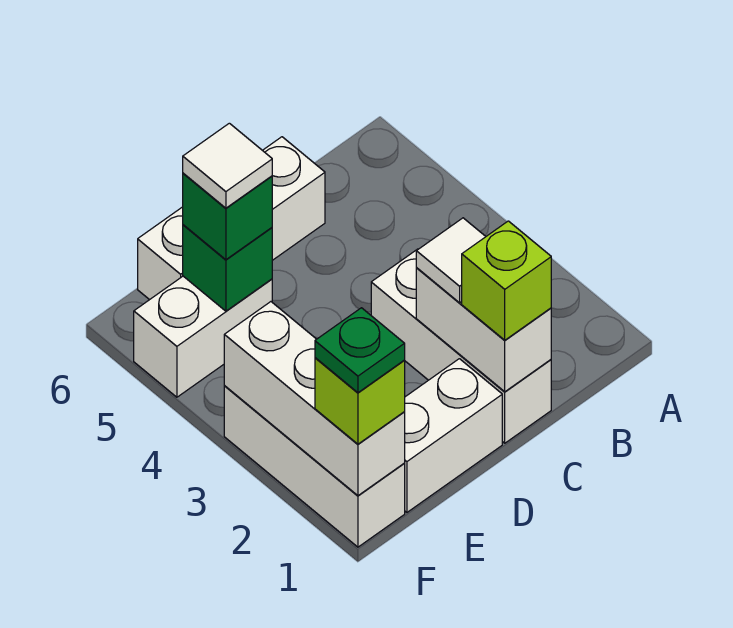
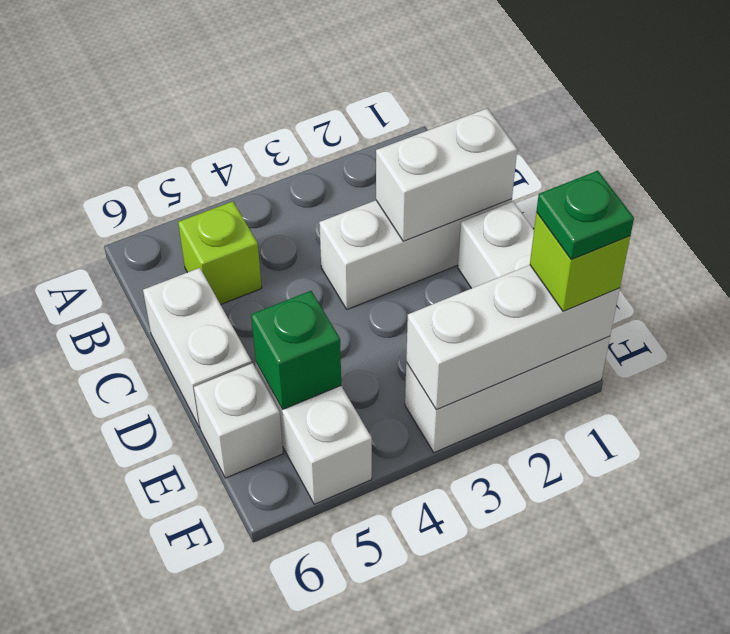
lime 1x1 brick [462,221,551,340] -> lime 1x1 brick moved to [178,201,262,305]
white 1x1 tile [416,218,486,303] -> none
green 1x1 brick [183,173,272,260] -> none
white 1x1 tile [183,123,272,208] -> none

